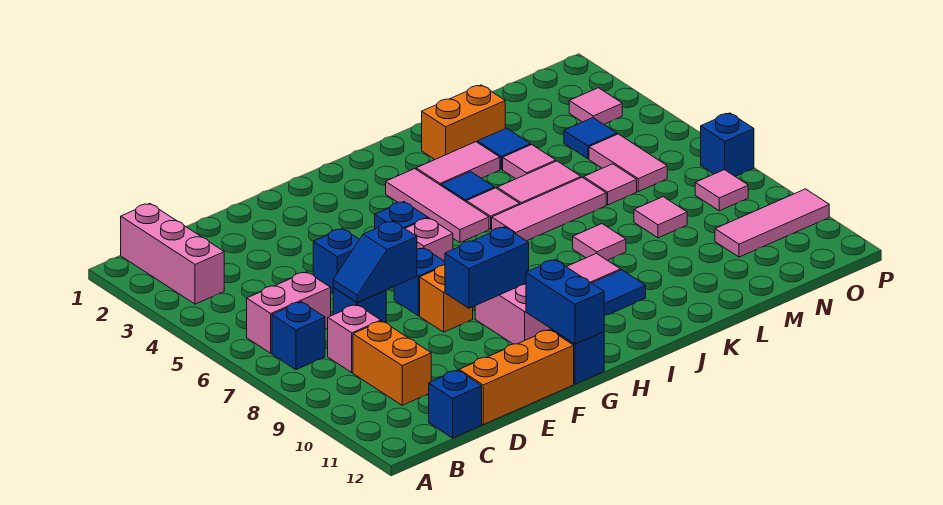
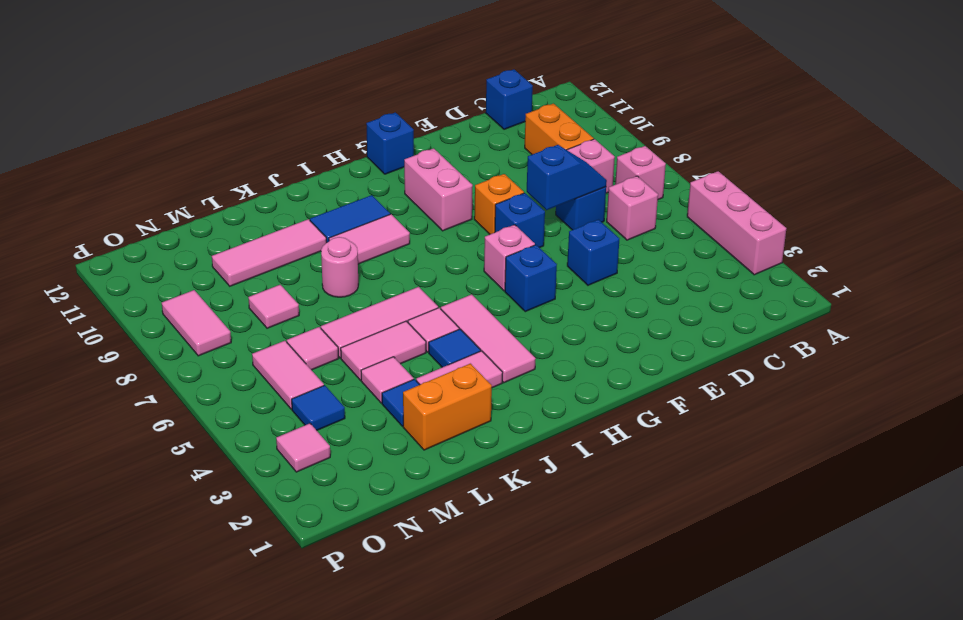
pink 1x3 brick [121,204,224,304] -> pink 1x3 brick moved to [687,171,786,275]
pink 1x2 brick [247,272,331,353] -> pink 1x1 brick [607,176,658,240]
blue 1x1 brick [272,302,325,370] -> pink 1x1 brick [615,146,666,200]
orange 1x3 brick [459,330,574,425] -> none
blue 1x2 brick [445,227,529,308] -> none
blue 1x2 brick [526,260,604,344] -> none
pink 1x1 tile [573,224,626,260] -> pink 1x1 round brick [321,237,358,297]
pink 1x3 tile [715,189,829,257] -> pink 1x3 tile moved to [212,219,327,286]
pink 1x1 tile [695,170,748,211] -> pink 1x2 tile [162,290,231,356]
blue 1x1 brick [701,113,754,177] -> none

